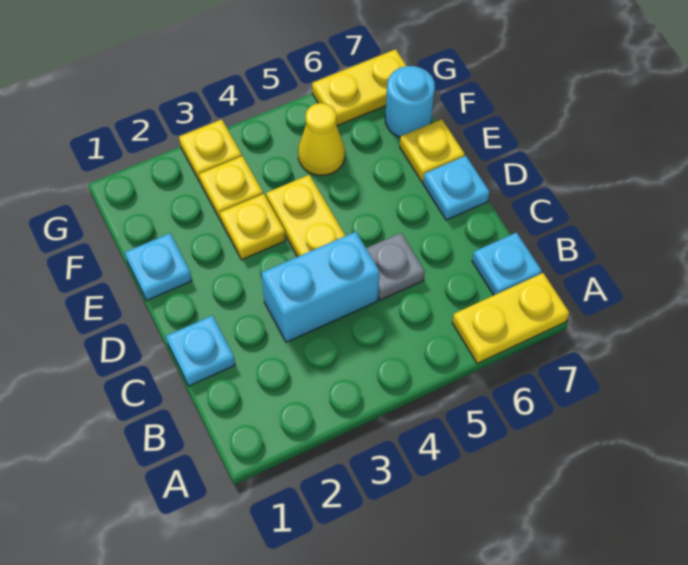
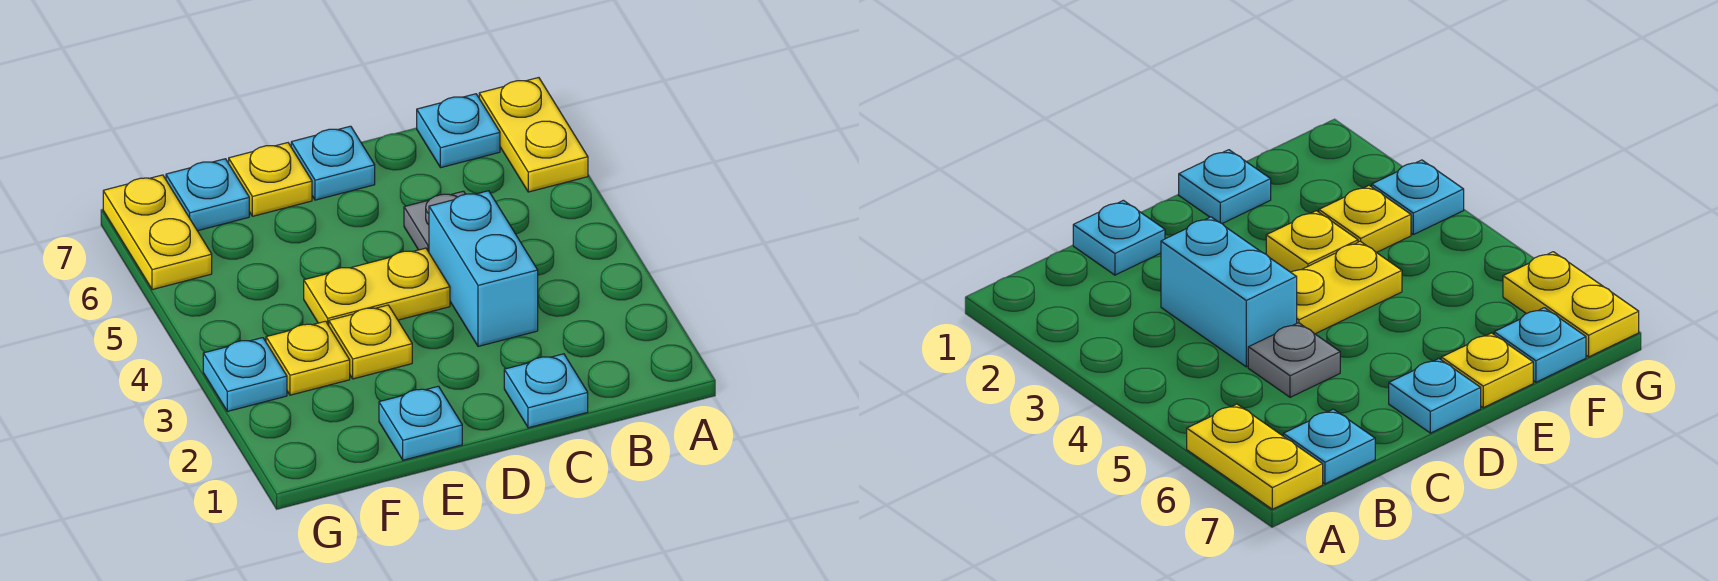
yellow 1x1 cone [298,103,345,175] -> none
cyan 1x1 round brick [385,66,435,137] -> cyan 1x1 plate [166,159,249,231]
yellow 1x1 plate [179,119,242,182] -> cyan 1x1 plate [203,338,287,411]

